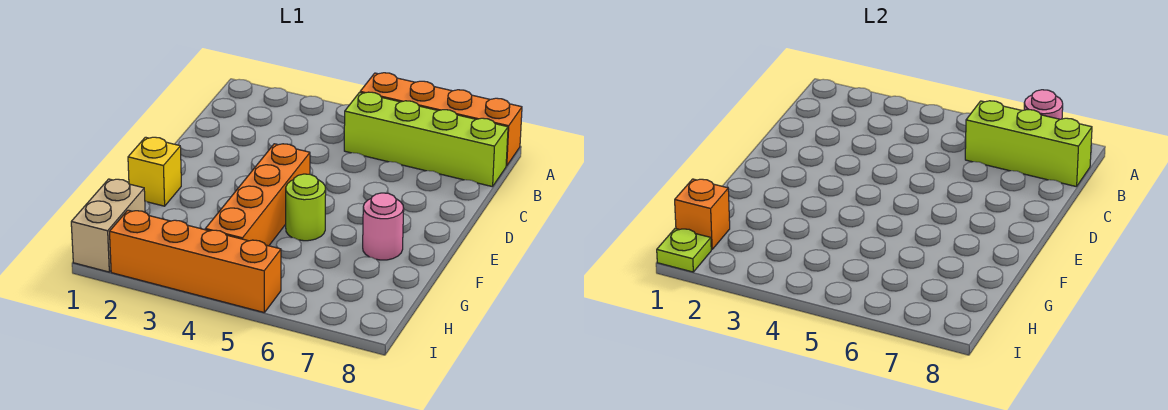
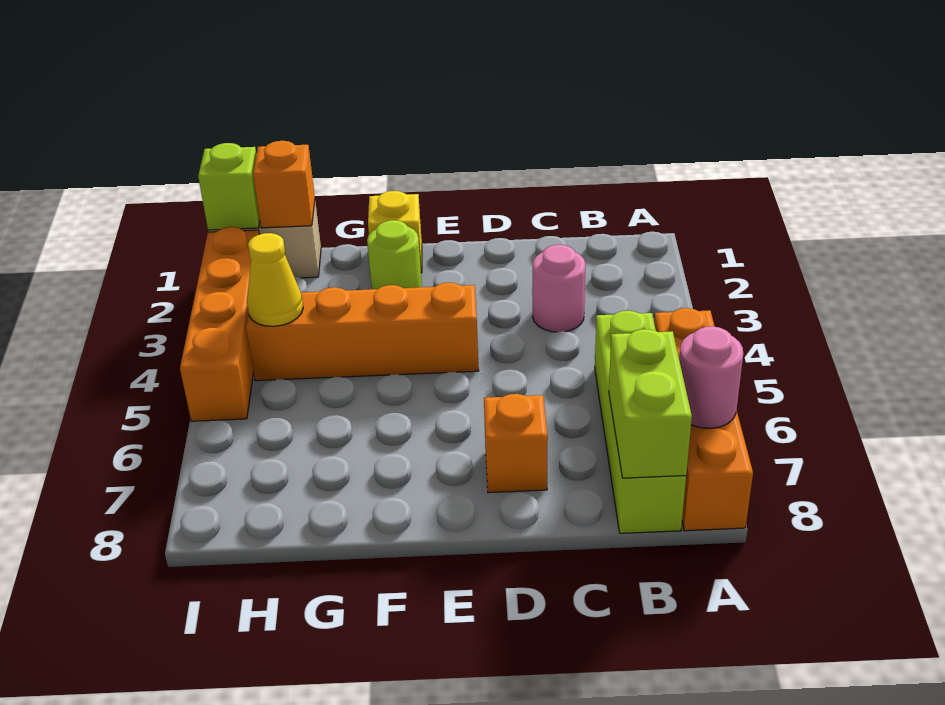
lime 1x3 brick [965,101,1092,187] -> lime 1x2 brick [609,329,692,478]
none -> orange 1x1 brick [484,394,548,493]
lime 1x1 round brick [286,174,326,241] -> lime 1x1 round brick moved to [367,220,422,289]
pink 1x1 round brick [363,193,404,260] -> pink 1x1 round brick moved to [533,245,585,332]
none -> yellow 1x1 cone [247,233,303,326]
lime 1x1 plate [657,228,711,272] -> lime 1x1 brick [198,143,260,230]

